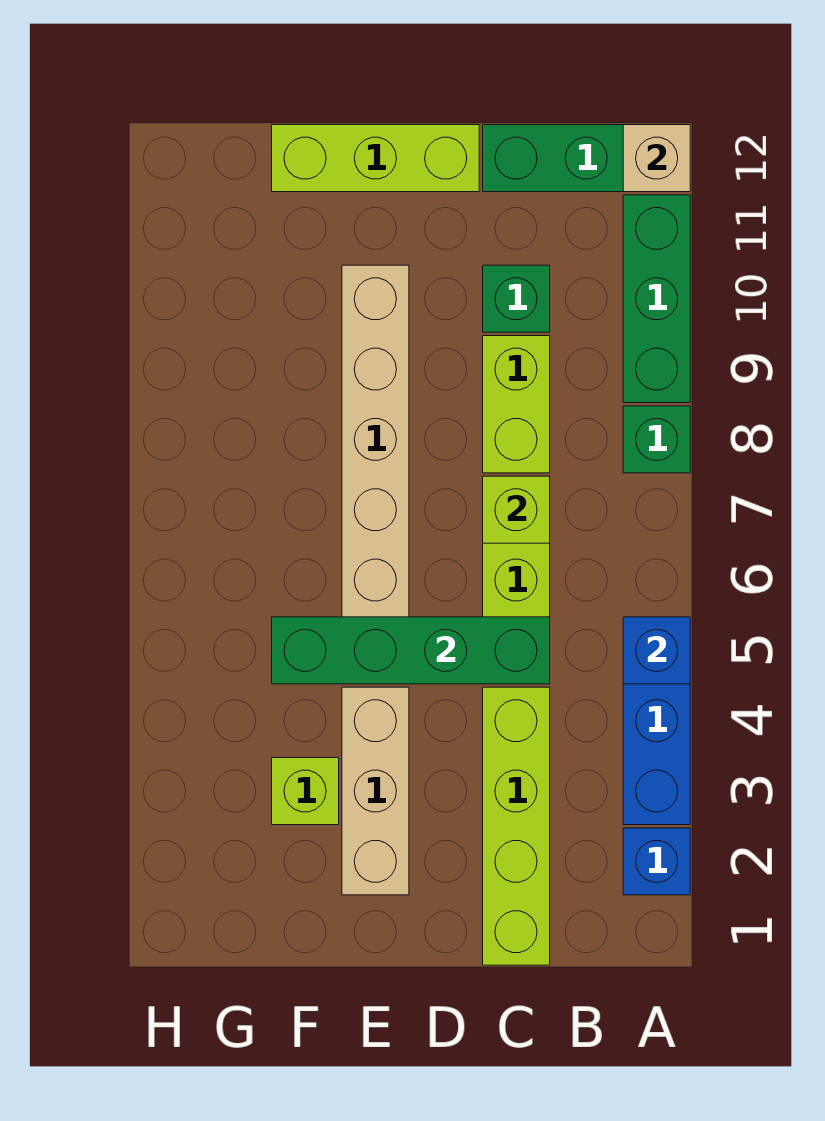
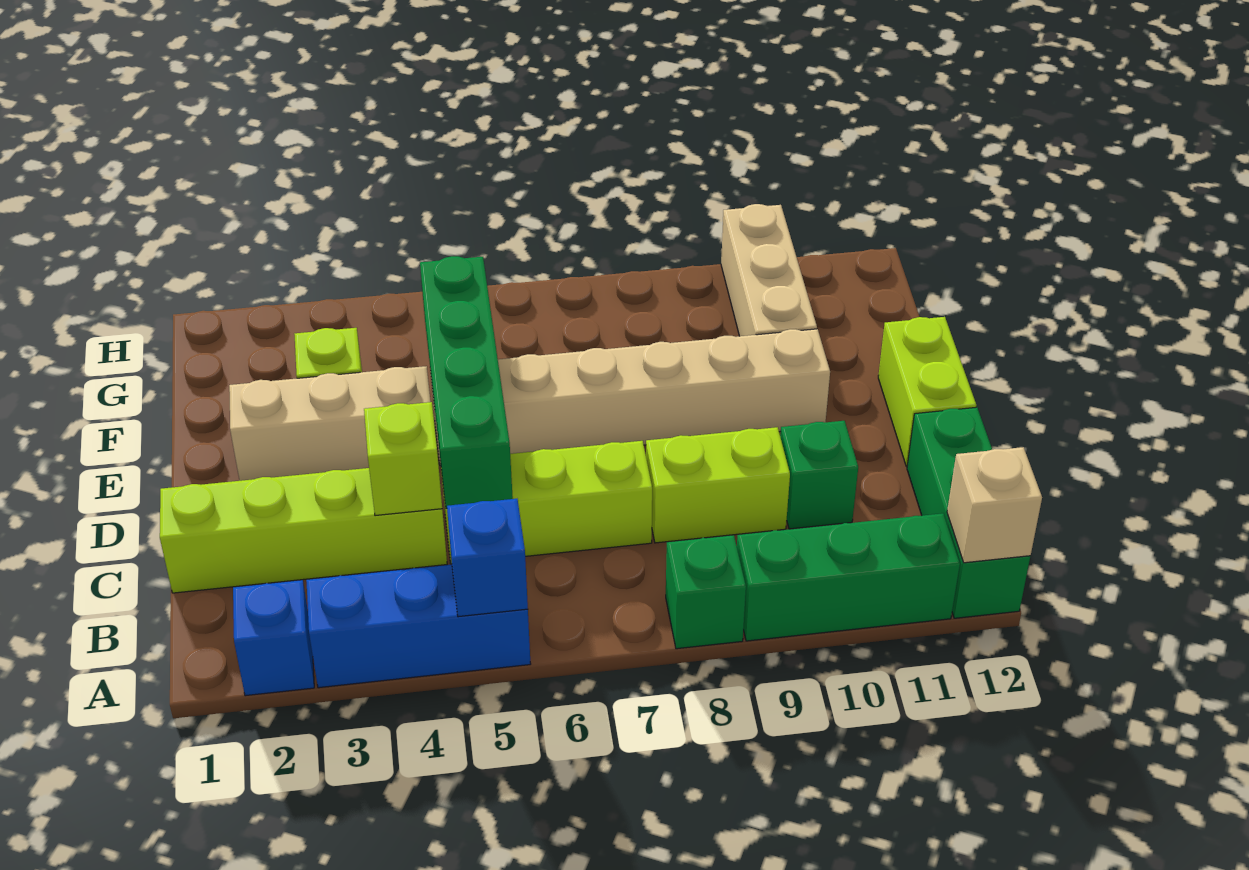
lime 1x1 brick [483,476,550,543] -> lime 1x1 brick moved to [364,402,442,516]
lime 1x3 brick [272,125,479,192] -> lime 1x2 brick [878,317,976,467]
none -> tan 1x3 brick [721,204,817,336]

